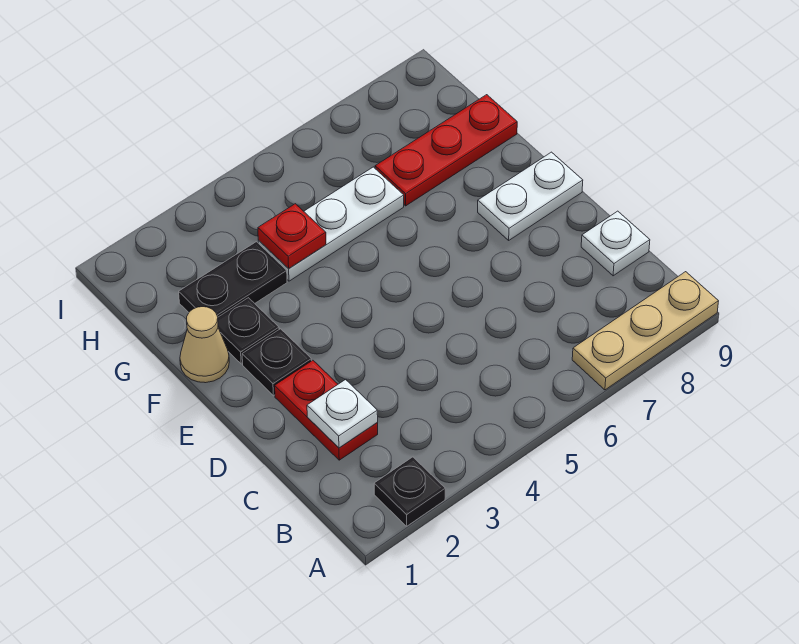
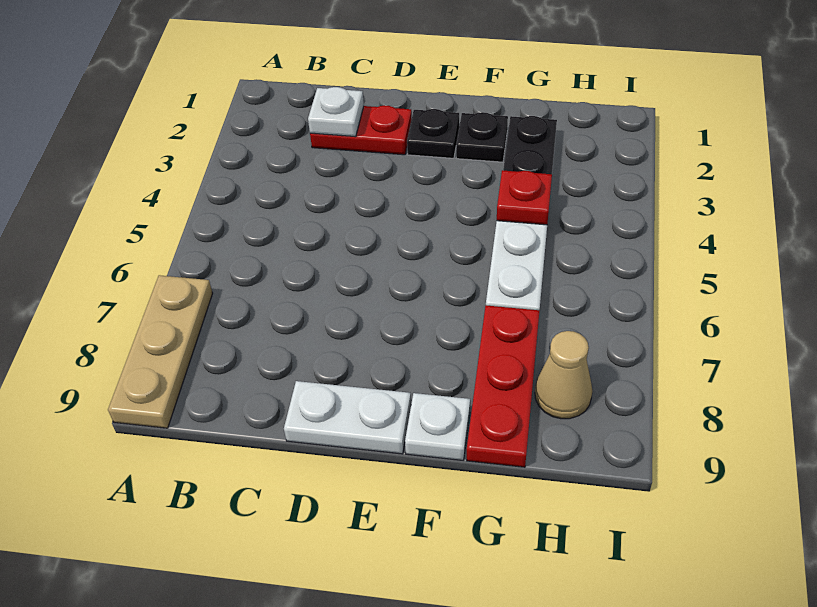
black 1x1 plate [374,457,445,526] -> none
white 1x1 plate [581,211,650,276] -> white 1x1 plate moved to [405,393,470,460]
white 1x2 plate [478,152,583,240] -> white 1x2 plate turned to [284,381,411,454]
tan 1x1 cone [180,307,229,383] -> tan 1x1 cone moved to [535,331,592,419]

